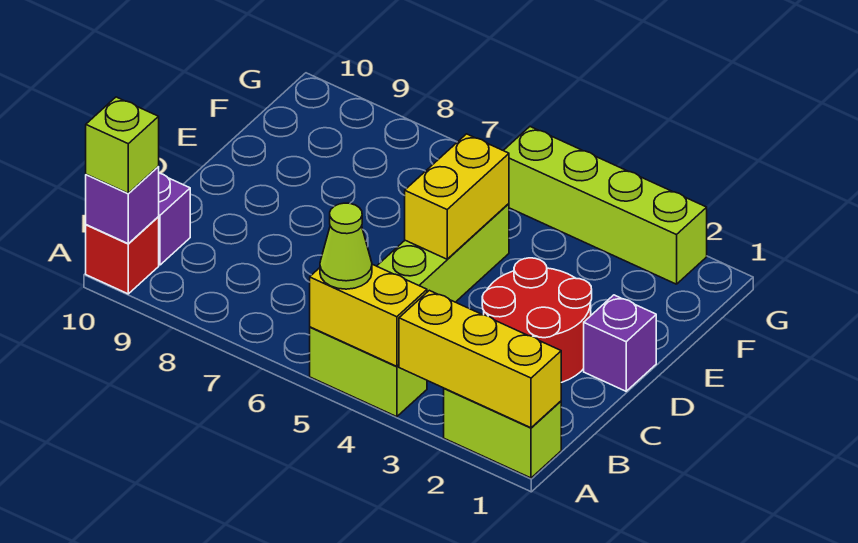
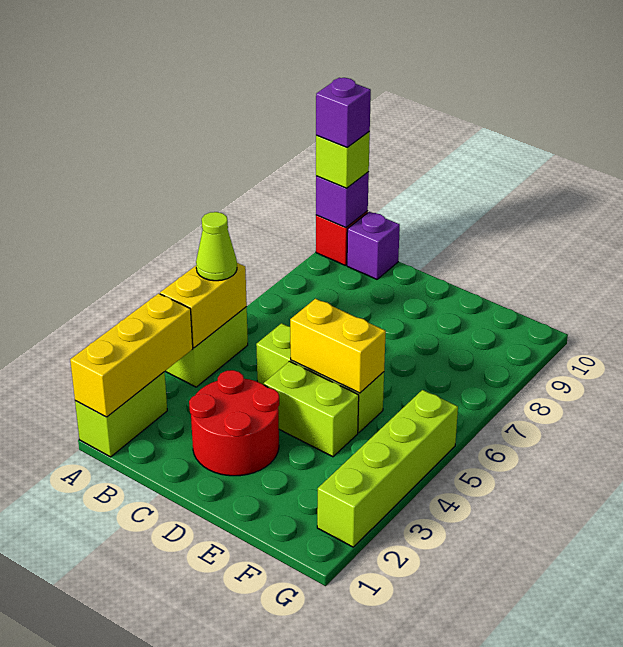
purple 1x1 brick [584,295,656,391] -> purple 1x1 brick moved to [316,78,371,147]
none -> lime 1x2 brick [264,361,359,457]

